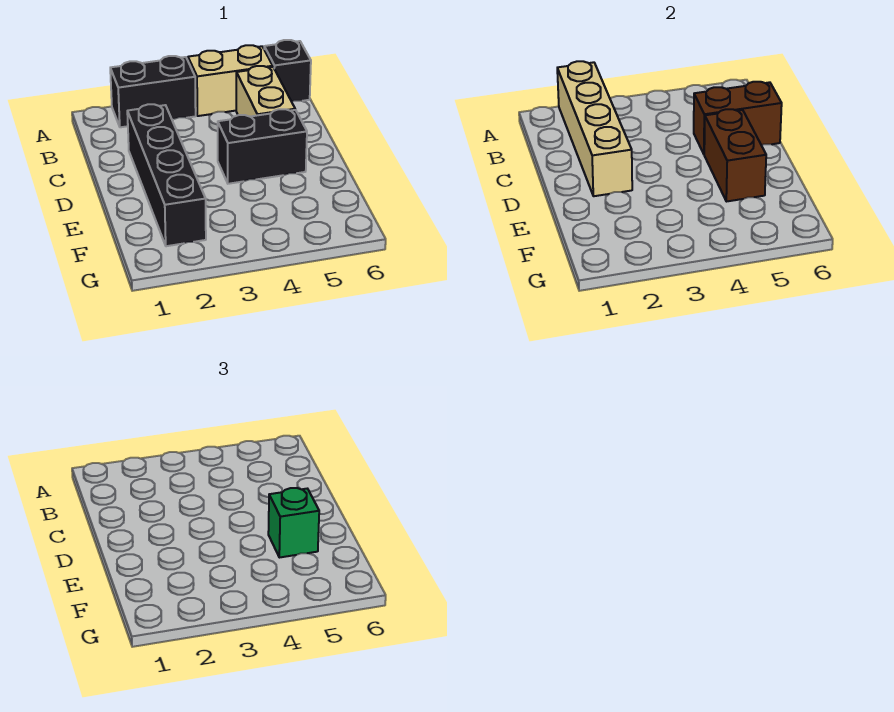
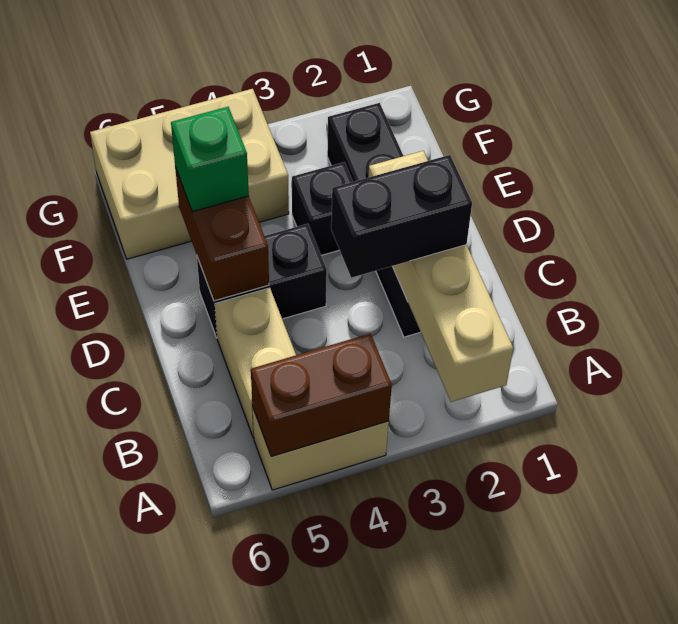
black 1x2 brick [110,56,196,127] -> black 1x2 brick moved to [331,155,472,278]
black 1x1 brick [264,40,311,101] -> black 1x1 brick moved to [292,162,353,255]
brown 1x2 brick [694,82,782,154] -> brown 1x2 brick moved to [251,334,392,456]
none -> tan 2x3 brick [90,89,289,259]

